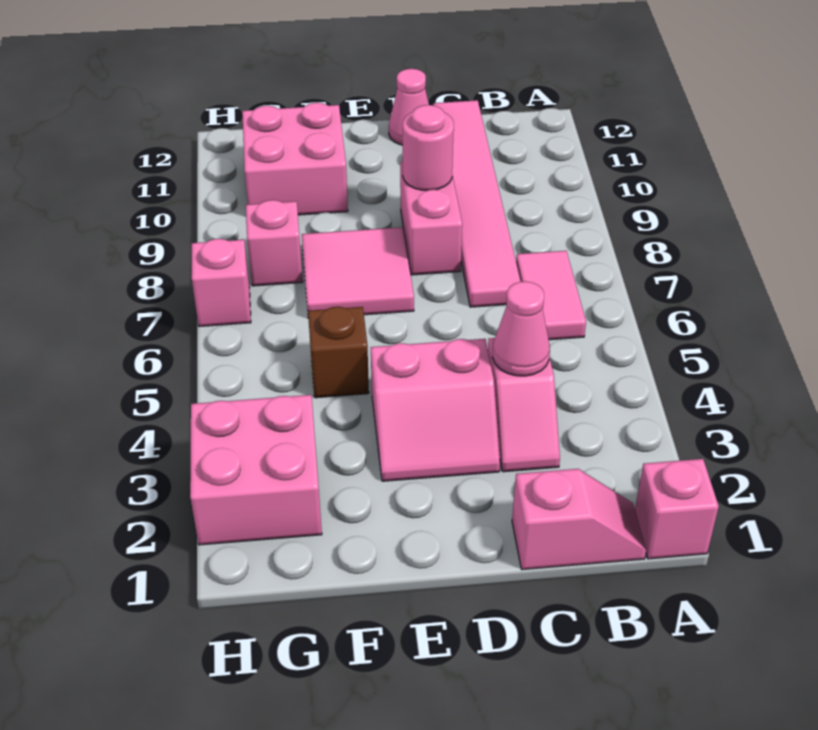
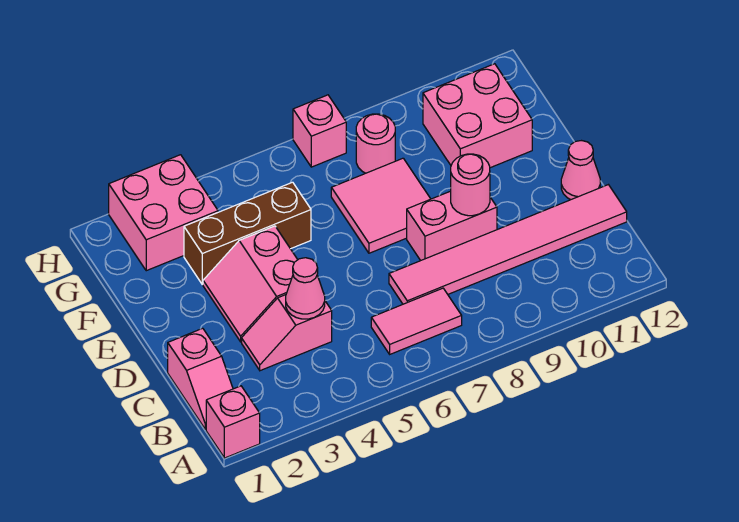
brown 1x1 brick [308,307,369,398] -> brown 1x3 brick [184,182,311,284]
pink 1x1 brick [246,200,303,286] -> pink 1x1 round brick [356,114,395,173]

